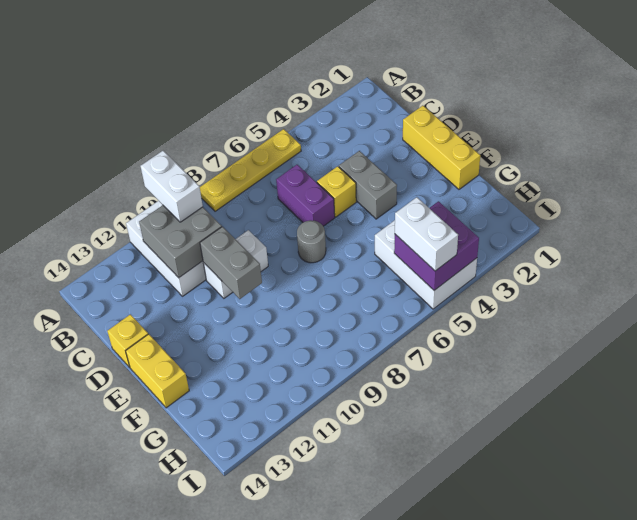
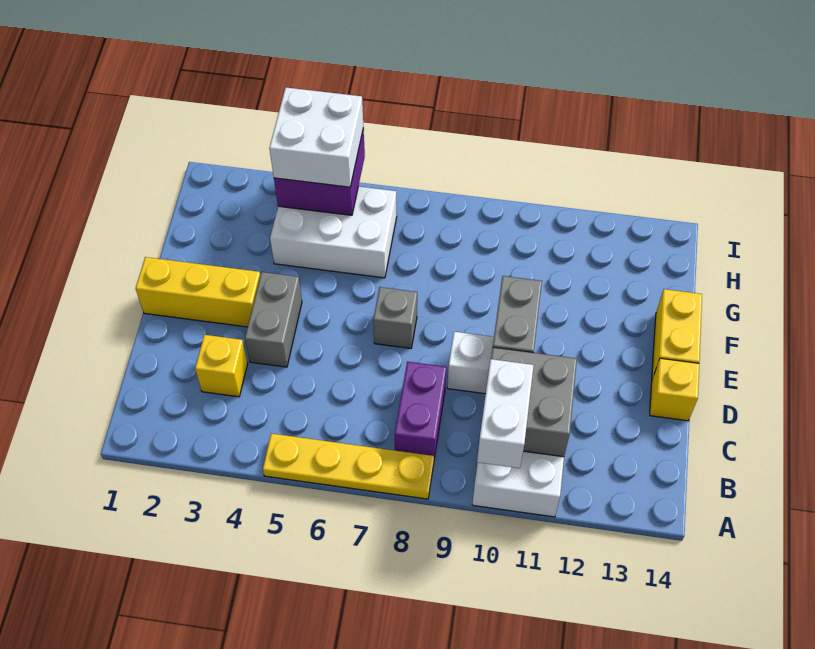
purple 1x2 brick [276,165,335,226] -> purple 1x2 brick moved to [395,362,446,458]
yellow 1x3 brick [403,106,480,189] -> yellow 1x3 brick turned to [136,257,260,327]
yellow 1x1 brick [317,166,356,217] -> yellow 1x1 brick moved to [195,335,248,397]
grey 1x1 round brick [297,220,326,263] -> grey 1x1 brick [373,287,417,348]
white 2x3 brick [375,220,477,309] -> white 2x3 brick turned to [270,186,397,278]
white 1x2 brick [395,197,458,271] -> white 2x2 brick [269,88,363,187]

